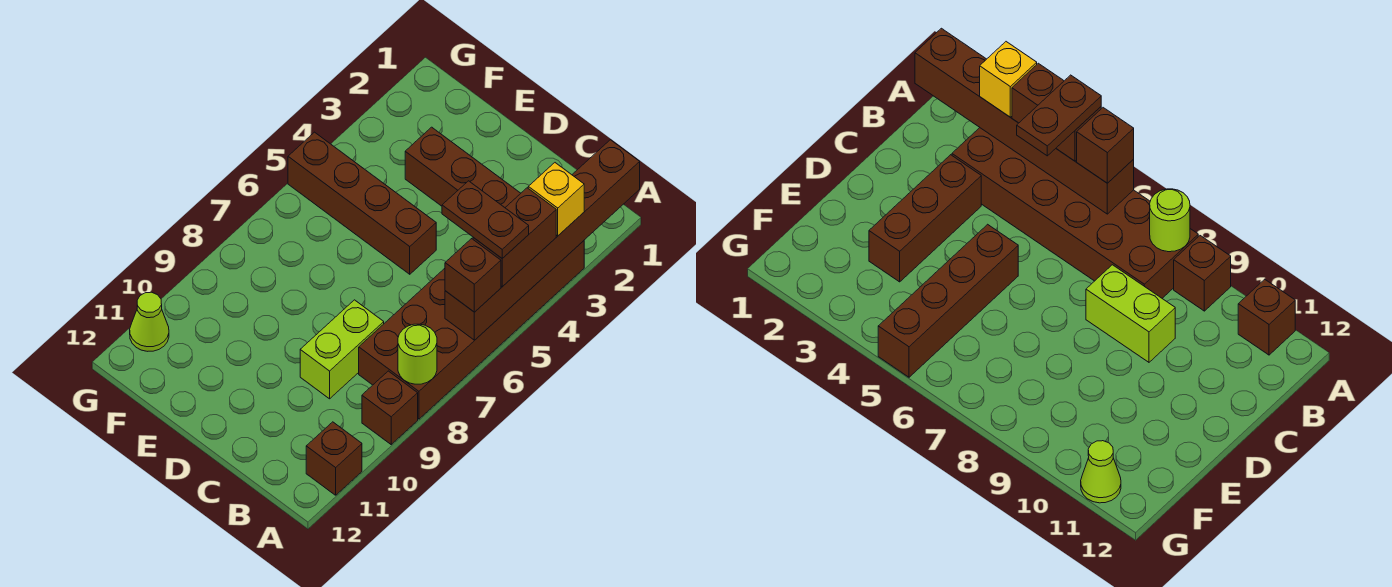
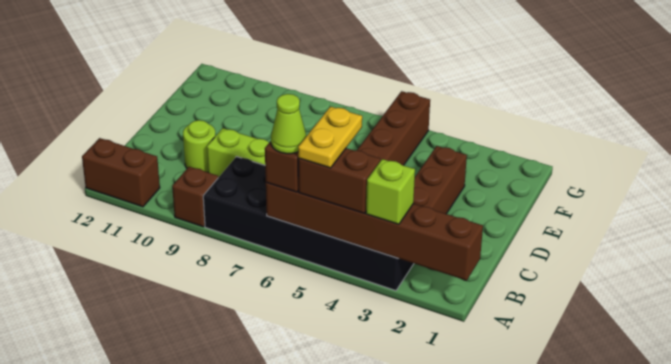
brown 2x6 brick [359,241,584,419] -> black 2x6 brick [203,157,414,291]
yellow 1x1 brick [528,163,584,236] -> lime 1x1 brick [366,159,415,224]
brown 1x2 plate [442,181,529,258] -> yellow 1x2 plate [298,107,362,168]
lime 1x1 round brick [398,324,437,384] -> lime 1x1 round brick moved to [183,120,215,172]
brown 1x1 brick [306,422,362,495] -> brown 1x2 brick [82,138,160,207]
lime 1x1 cone [130,292,169,351] -> lime 1x1 cone moved to [271,94,306,154]

